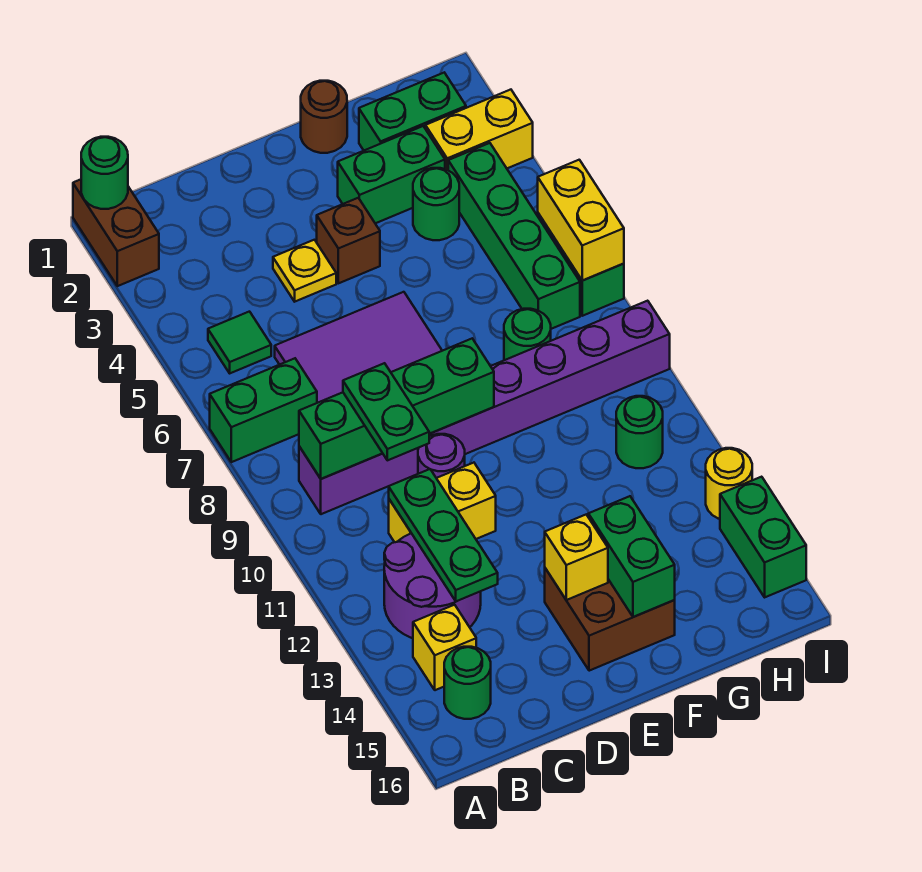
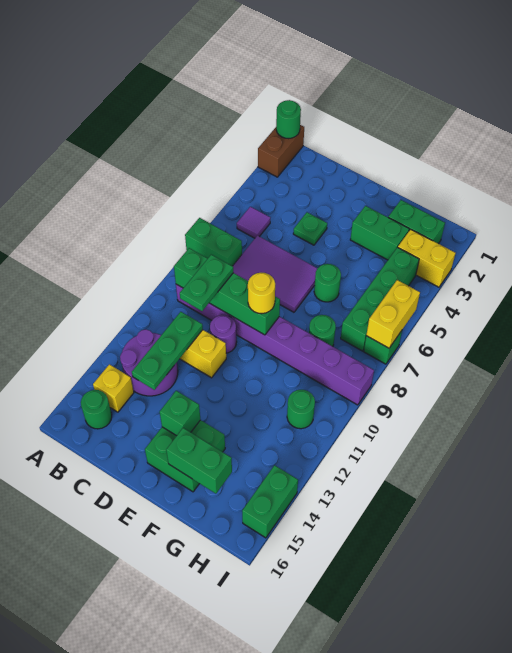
green 1x1 tile [208,312,271,373] -> purple 1x1 tile [237,207,270,238]
yellow 1x1 plate [273,240,336,302] -> green 1x1 plate [293,212,327,245]
brown 1x1 brick [317,198,380,283] -> none
brown 2x2 brick [545,568,675,671] -> green 2x2 brick [145,420,225,492]
yellow 1x1 brick [545,515,608,600] -> green 1x1 brick [160,391,200,436]
brown 1x1 round brick [301,81,347,153] -> none
green 1x2 brick [588,496,675,617] -> green 1x2 brick turned to [166,428,232,494]
green 1x1 round brick [413,168,459,240] -> green 1x1 round brick moved to [314,264,341,302]
yellow 1x1 round brick [706,448,752,519] -> yellow 1x1 round brick moved to [248,273,275,314]

